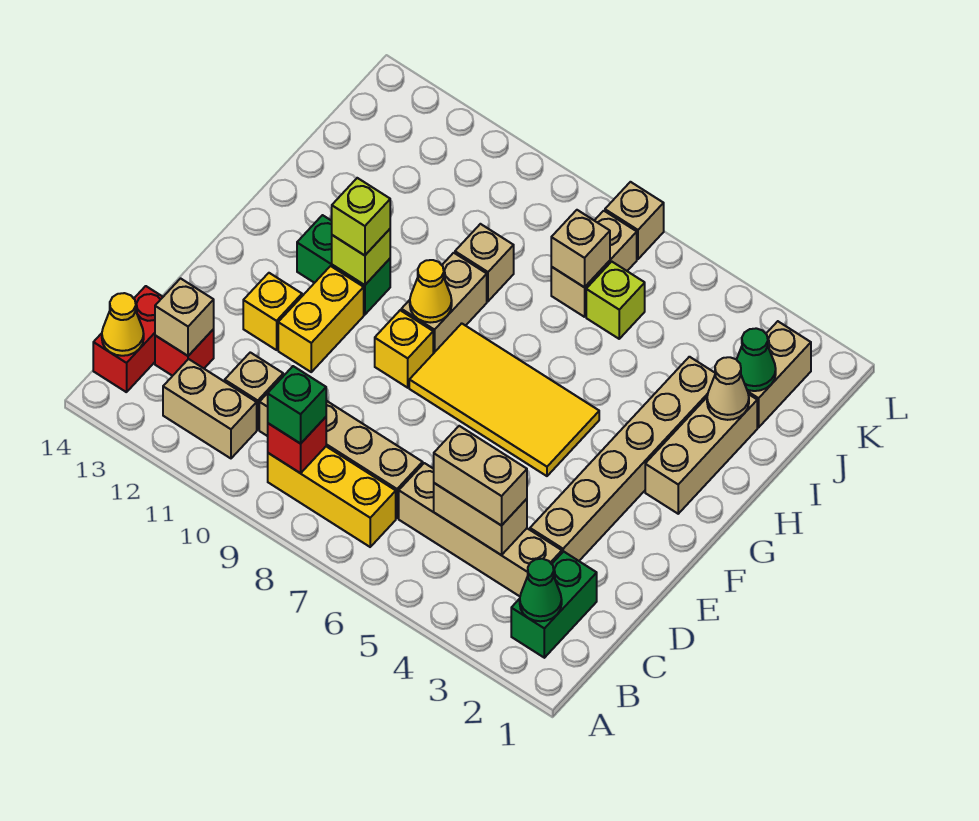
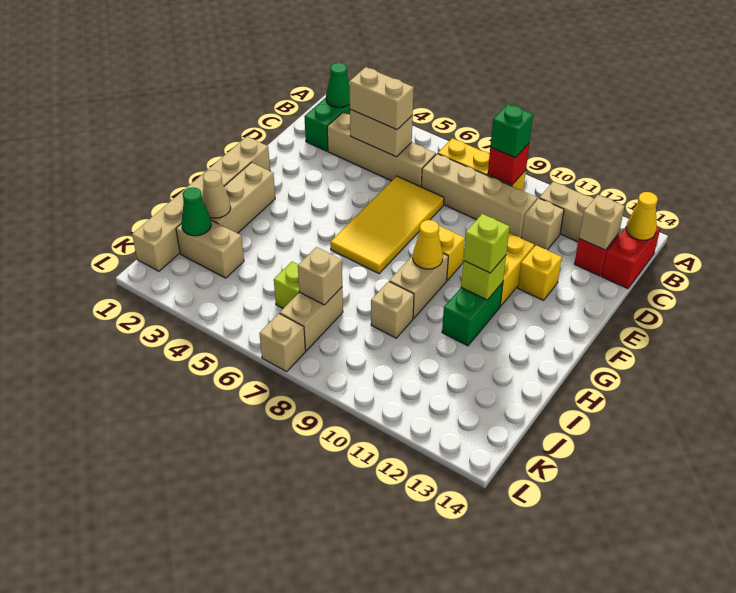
tan 1x6 brick [530,357,715,561] -> tan 1x6 brick moved to [132,136,270,271]
yellow 2x4 tile [409,323,599,476] -> yellow 2x4 tile turned to [331,176,444,273]
green 1x2 brick [297,215,390,315] -> green 1x2 brick turned to [442,282,503,346]
tan 1x2 brick [747,321,811,427] -> tan 1x2 brick turned to [176,220,244,278]

